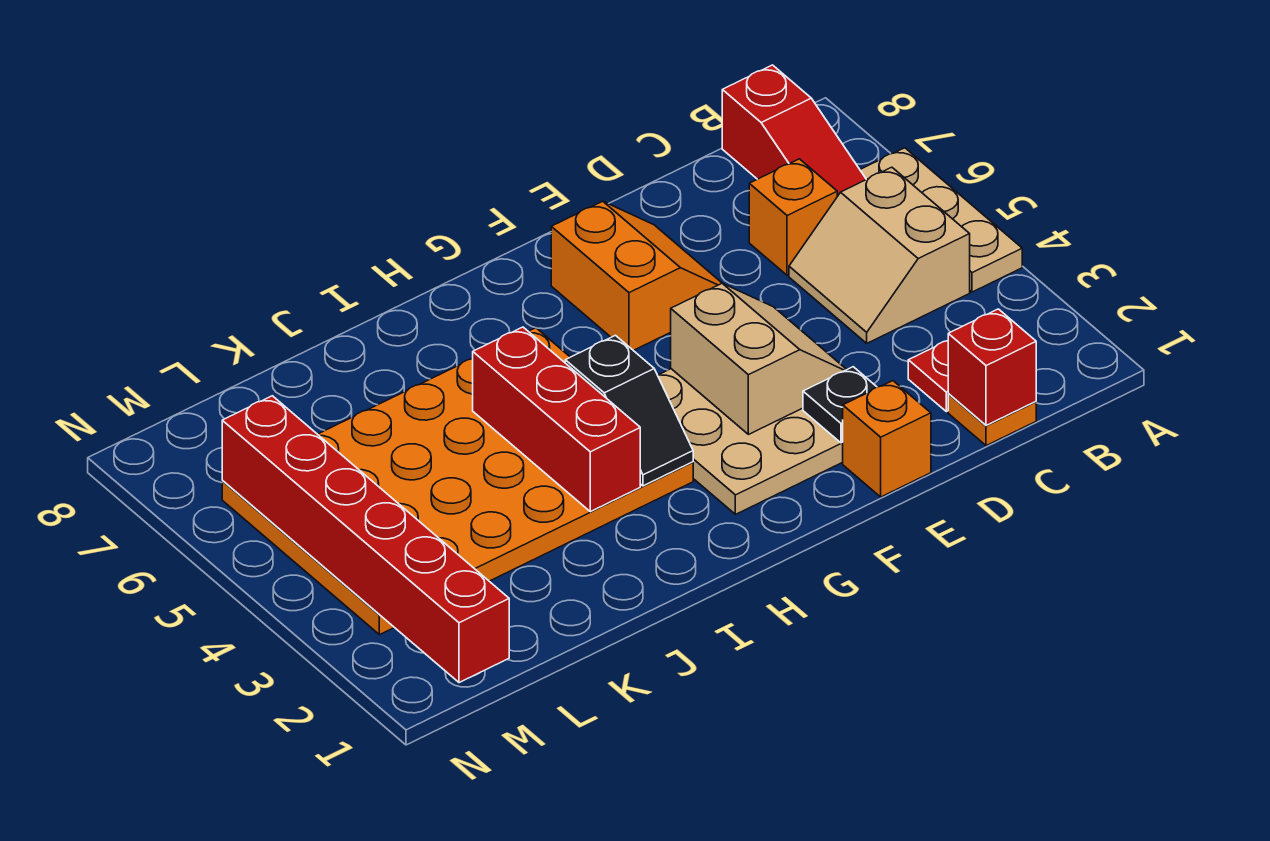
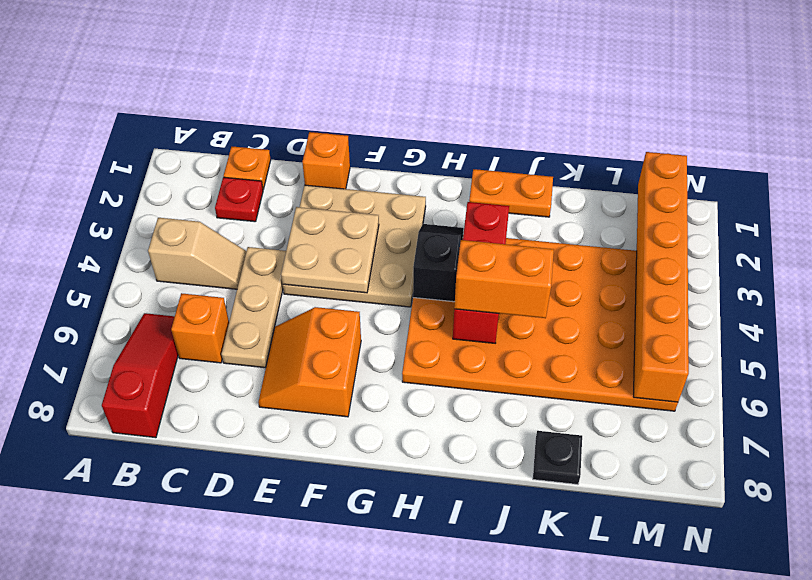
tan 1x3 plate [860,148,1022,292] -> tan 1x3 plate moved to [222,247,286,368]
tan 2x2 slope [789,167,970,343] -> tan 1x2 slope [148,218,246,289]
red 1x1 brick [948,309,1036,425] -> none
black 1x1 plate [803,367,876,443] -> black 1x1 plate moved to [533,431,582,485]
tan 2x2 slope [671,283,847,434] -> tan 2x2 plate [281,207,379,293]
none -> orange 1x2 plate [469,169,553,217]
none -> orange 1x2 brick [454,240,554,318]
red 1x6 brick [222,396,509,683] -> orange 1x6 brick [634,152,689,402]

